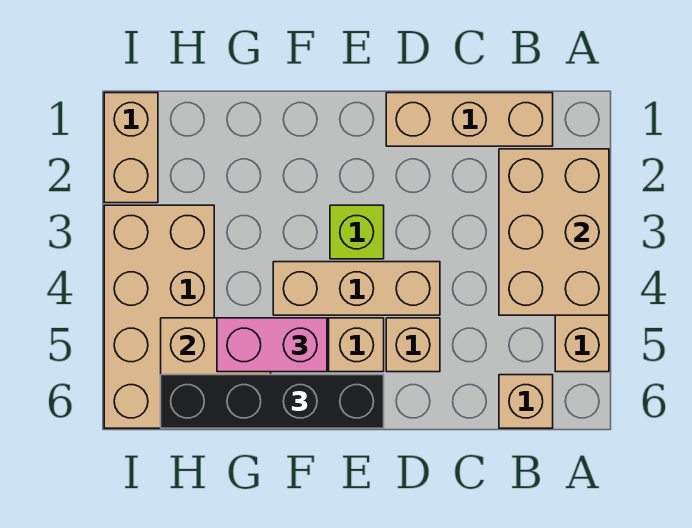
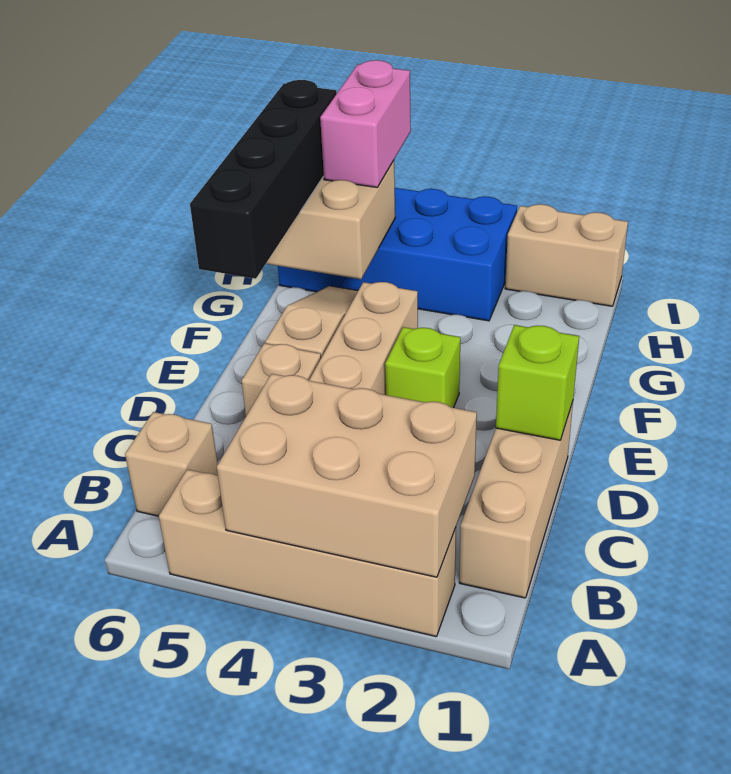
none -> lime 1x1 brick [496,325,579,440]
pink 1x2 brick [217,318,327,372] -> pink 1x2 brick moved to [320,60,411,187]
tan 2x4 brick [104,205,214,428] -> blue 2x4 brick [278,188,517,321]

